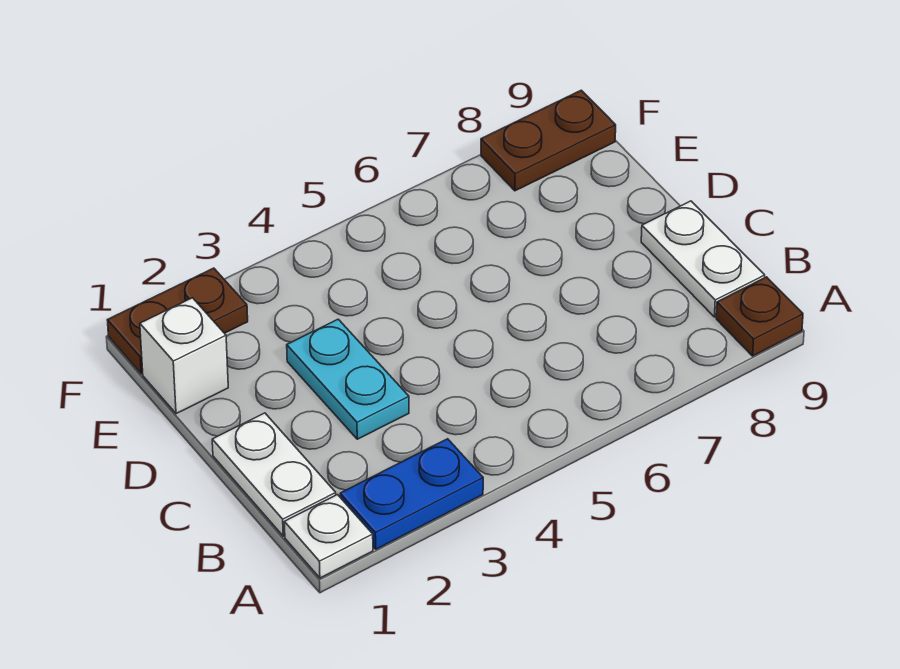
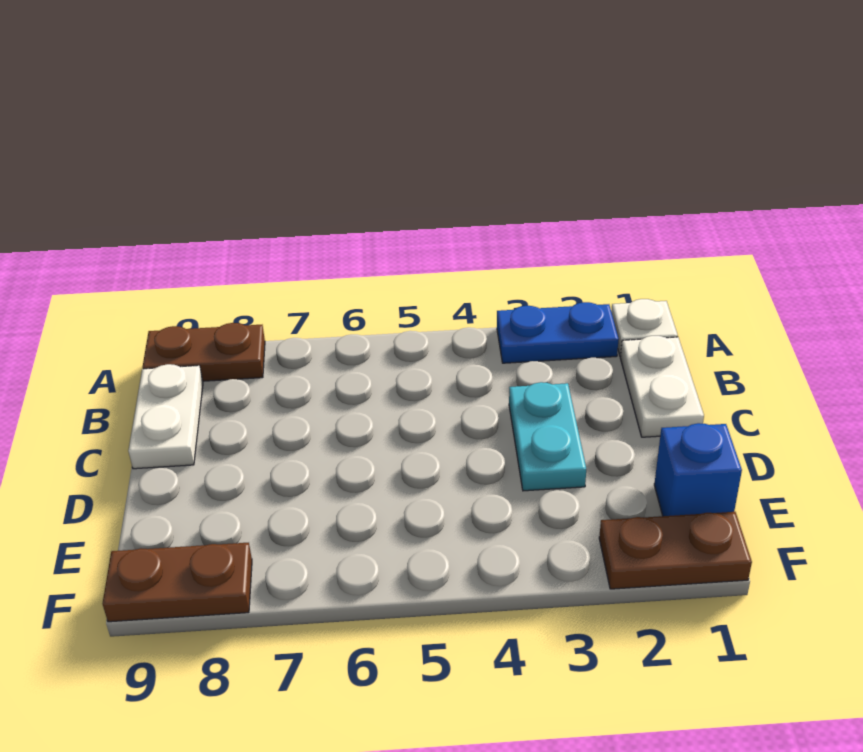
brown 1x1 plate [716,277,803,356] -> brown 1x2 plate [143,323,265,381]
white 1x1 brick [140,298,228,414] -> blue 1x1 brick [654,423,742,516]

